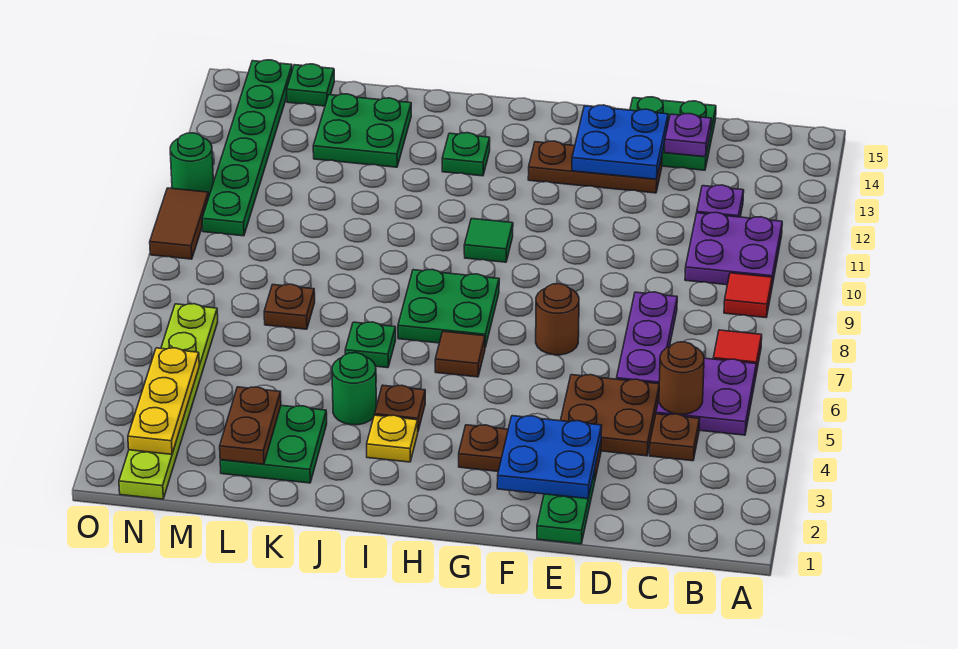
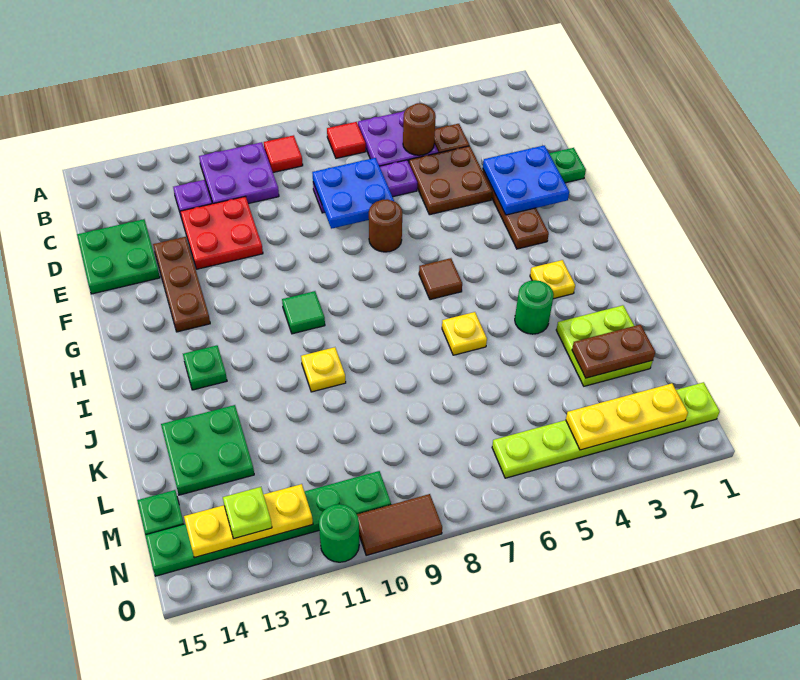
none -> red 2x2 plate [180,196,263,269]
purple 1x1 plate [665,114,711,157] -> none
blue 2x2 plate [572,105,668,179] -> blue 2x2 plate moved to [312,158,394,229]
green 2x2 plate [398,269,499,347] -> none
brown 1x1 plate [375,385,425,431] -> none
green 1x1 plate [345,322,396,368] -> yellow 1x1 plate [442,312,487,355]
none -> yellow 1x1 plate [301,347,346,392]
green 2x2 plate [220,405,327,483] -> lime 2x2 plate [556,305,653,386]
brown 1x1 plate [264,284,315,329] -> none
none -> yellow 1x3 plate [184,484,313,558]
none -> lime 1x1 plate [223,487,272,539]

